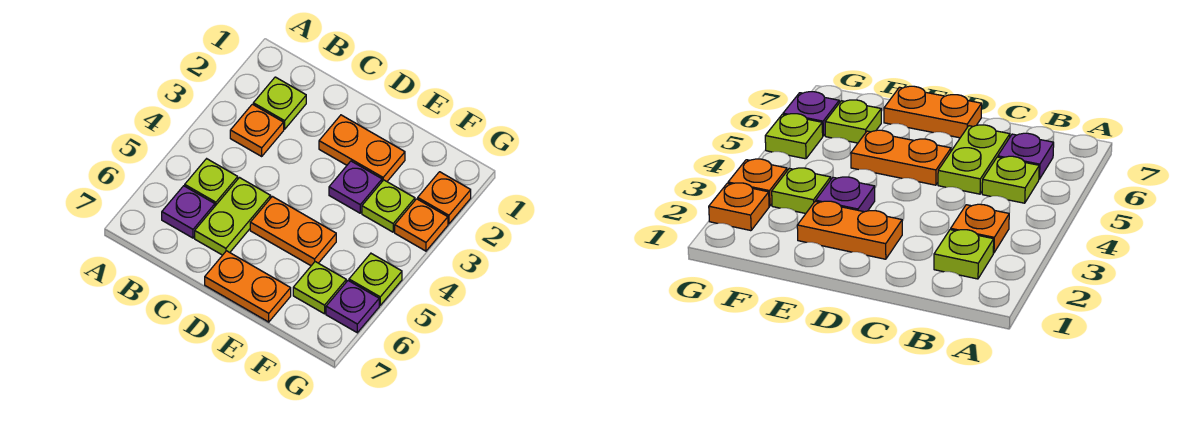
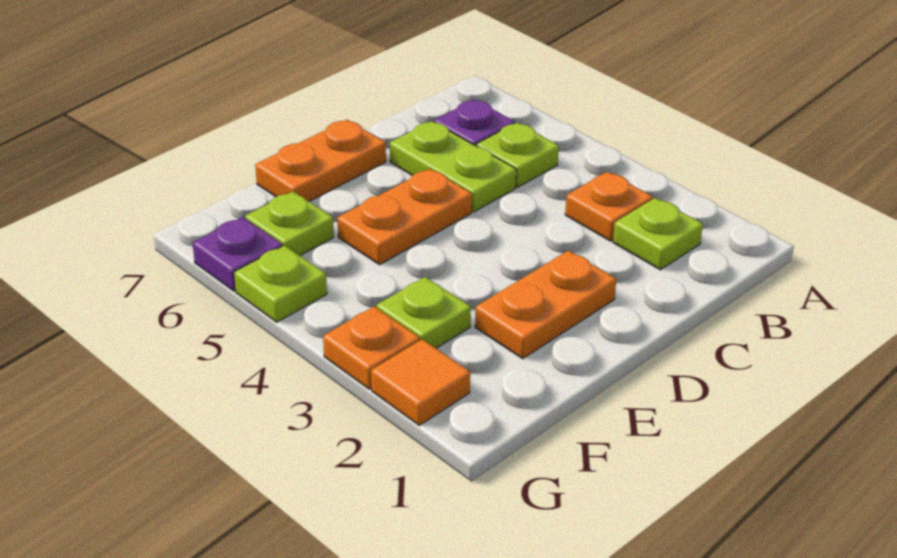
purple 1x1 plate [329,161,382,213] -> none
orange 1x1 plate [418,172,471,224] -> orange 1x1 tile [371,339,470,425]

